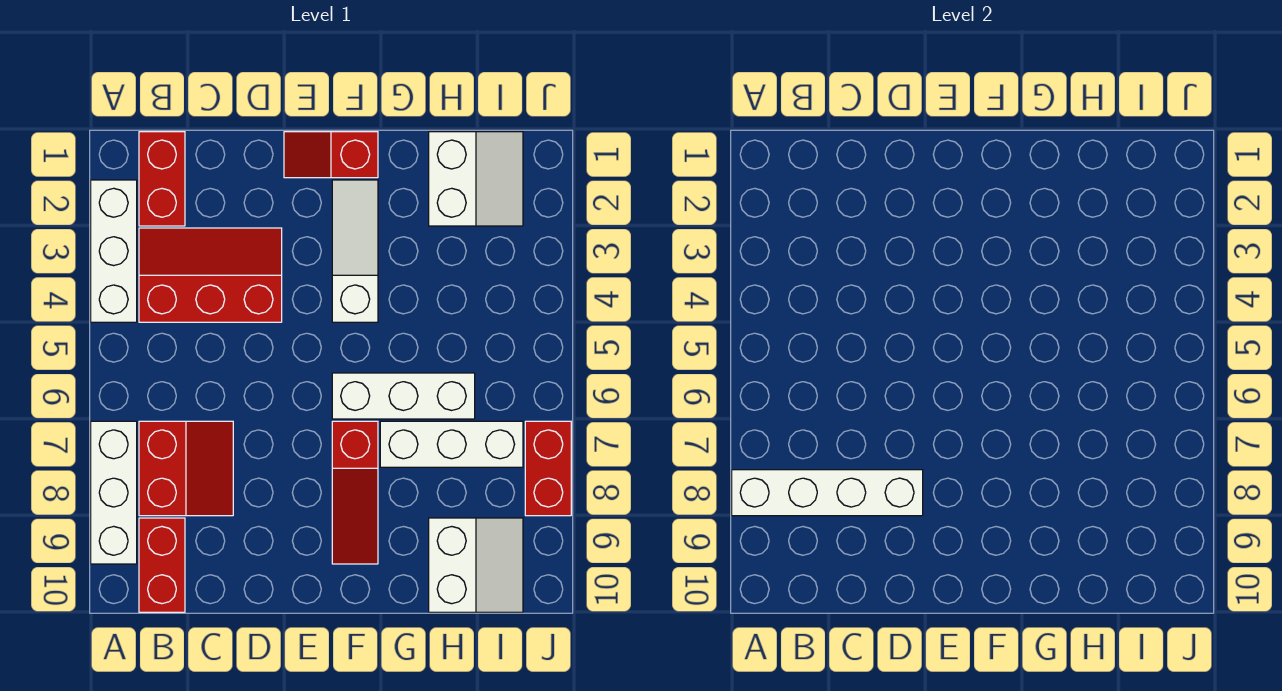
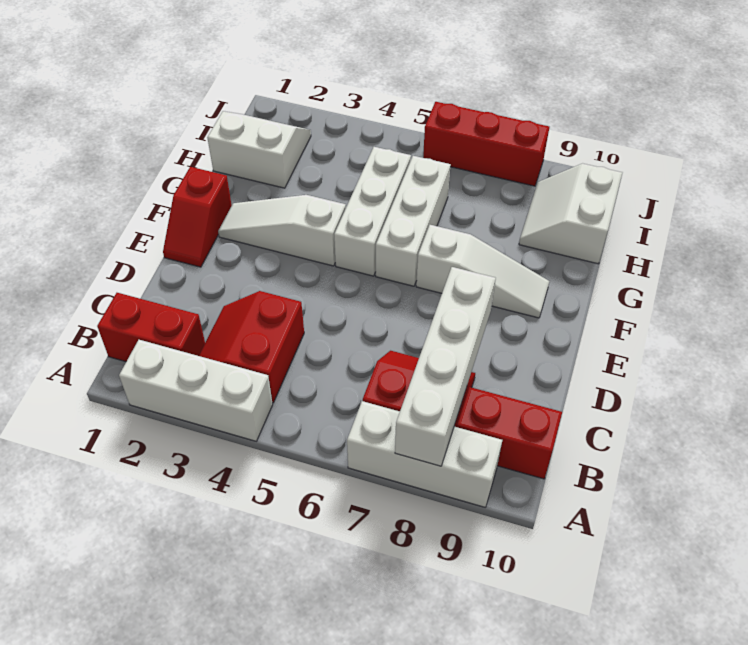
red 2x3 slope [139,228,282,322] -> red 2x2 slope [199,291,304,403]
red 1x3 slope [332,421,378,564] -> white 1x3 slope [416,225,549,318]
white 1x3 brick [380,421,523,467] -> white 1x3 brick moved to [334,147,411,276]
white 2x2 slope [429,518,523,612] -> white 2x2 slope turned to [519,163,622,264]
red 1x2 brick [525,421,571,516] -> red 1x3 brick [423,102,549,186]

